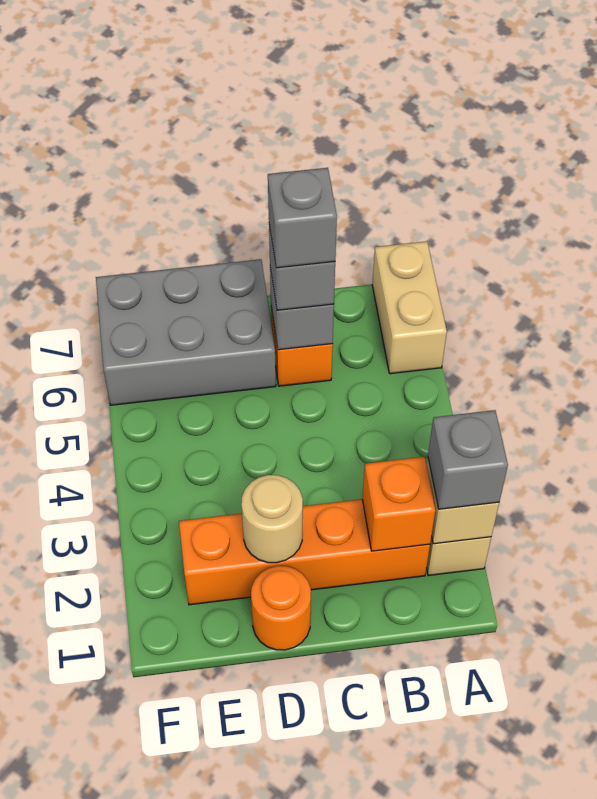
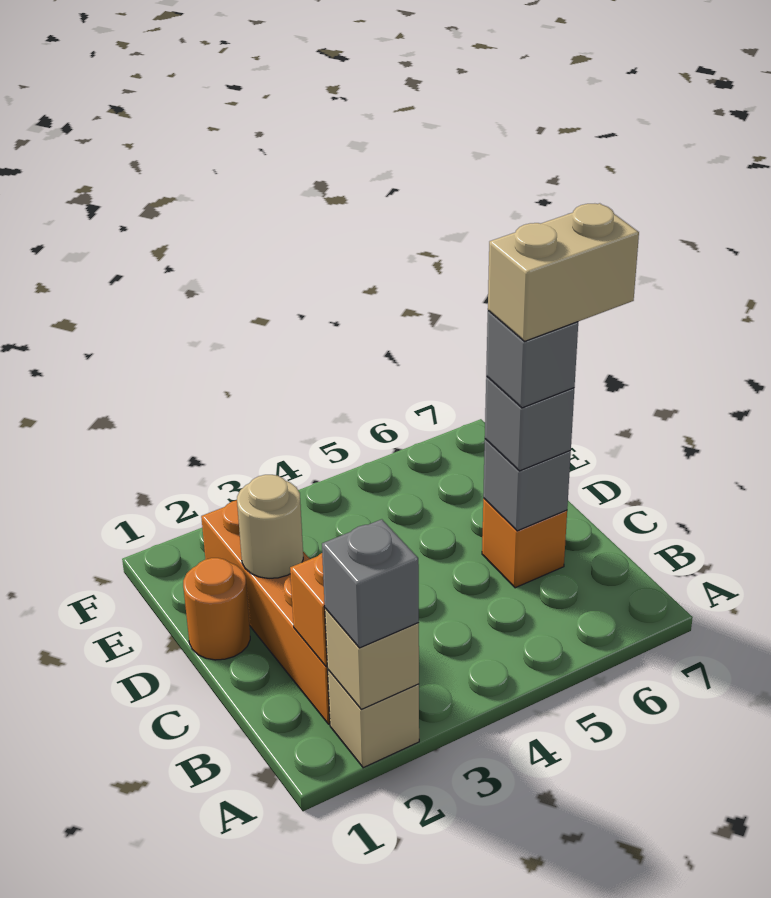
tan 1x2 brick [372,241,447,374] -> tan 1x2 brick moved to [488,203,639,341]
grey 2x3 brick [96,259,276,405] -> none

